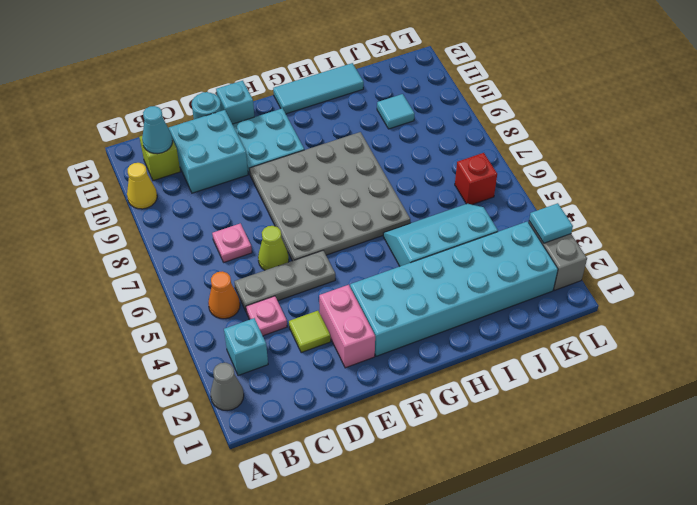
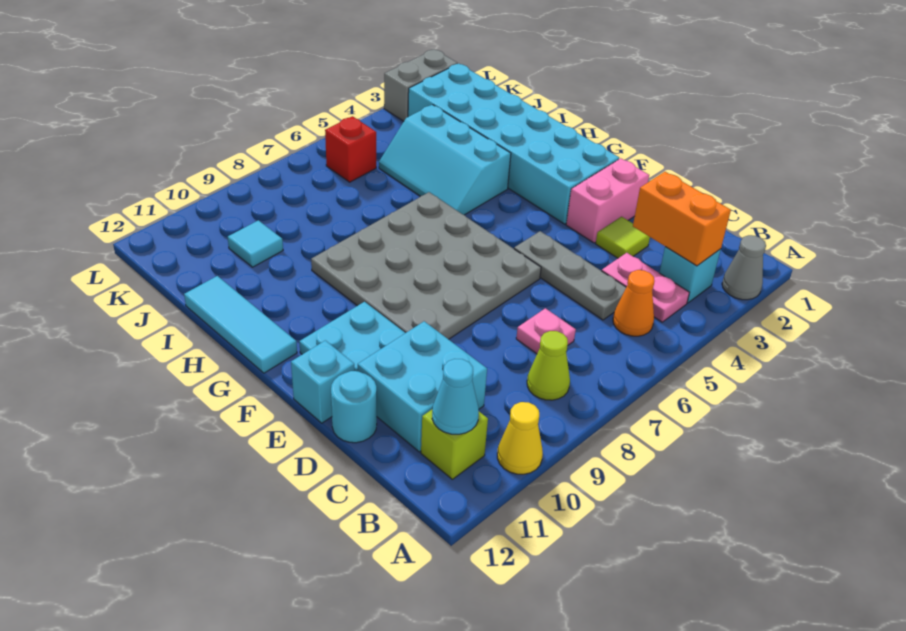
none -> orange 1x2 brick [633,172,731,266]
pink 1x1 plate [246,296,287,336] -> pink 1x2 plate [602,253,689,322]
lime 1x1 cone [258,226,289,270] -> lime 1x1 cone moved to [527,331,570,400]
cyan 1x1 tile [529,203,573,243] -> none

